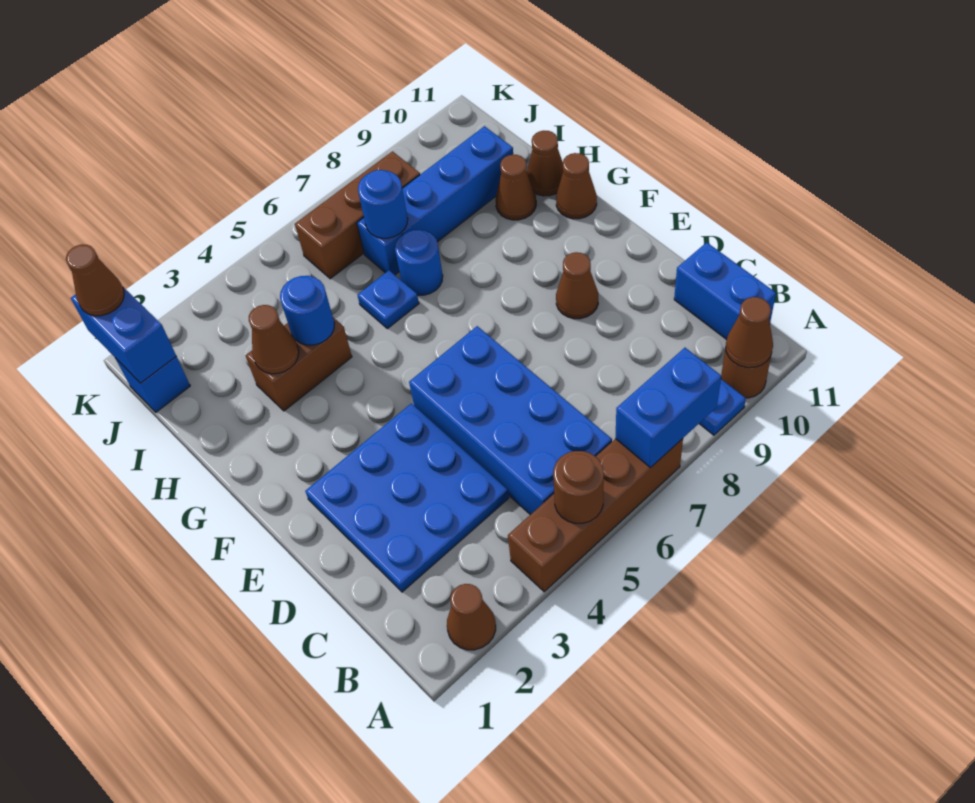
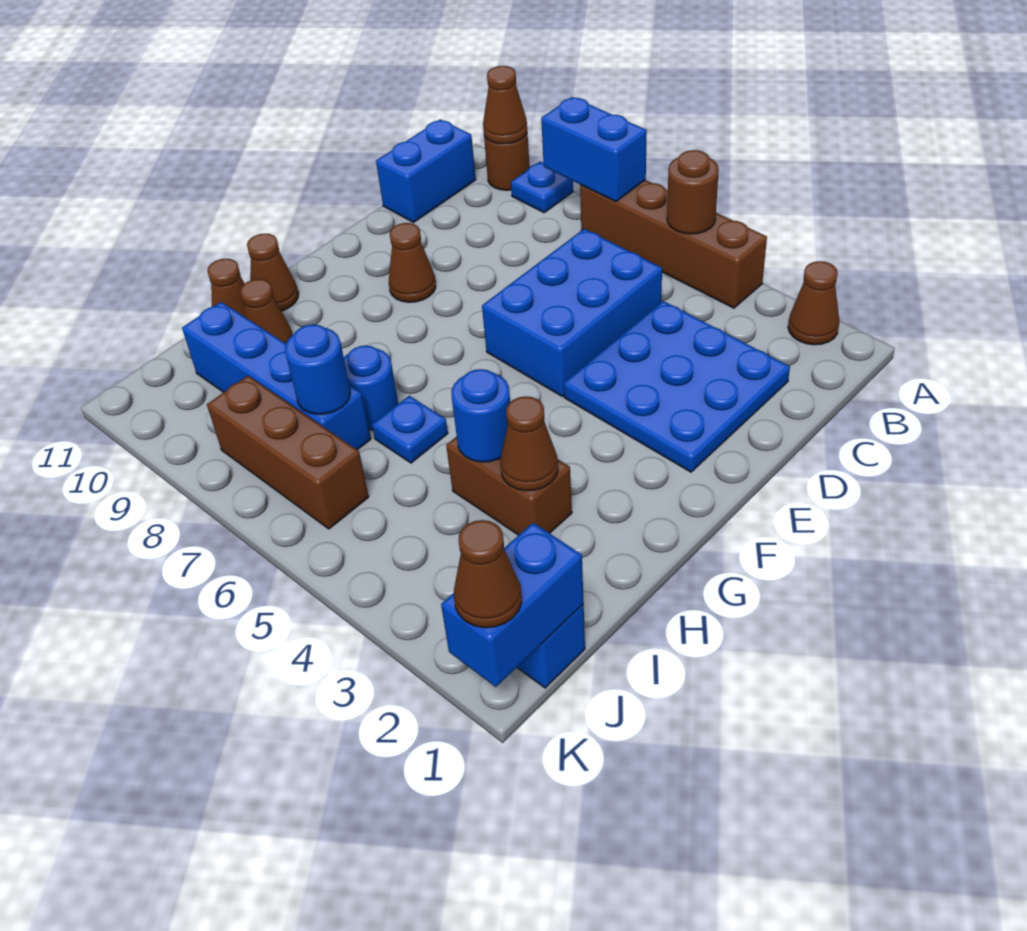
blue 2x4 brick [409,326,612,515] -> blue 2x3 brick [482,229,662,396]

